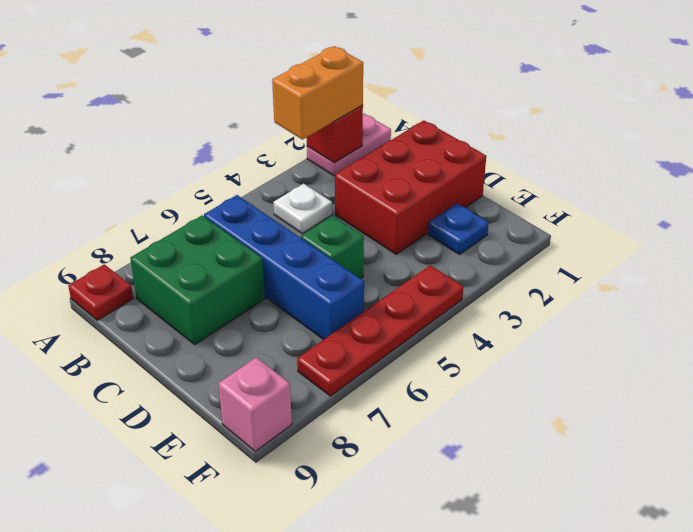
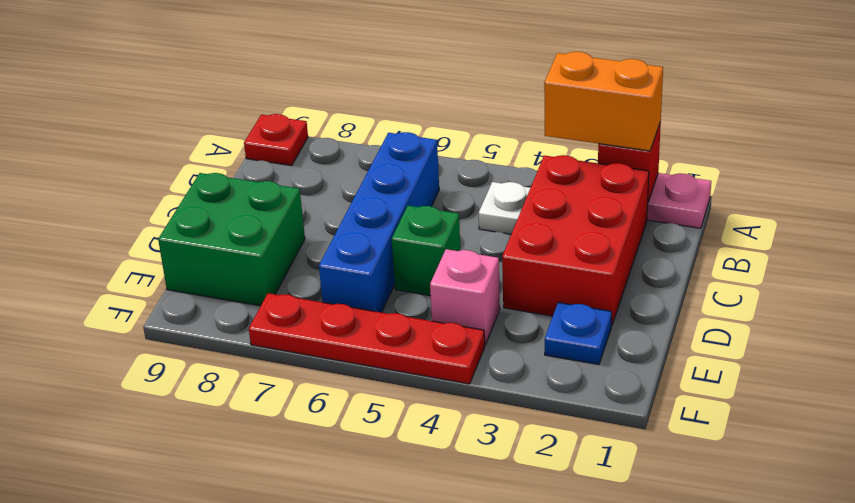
green 2x2 brick [130,216,265,345] -> green 2x2 brick moved to [158,173,305,306]
red 2x3 brick [335,120,486,254] -> red 2x3 brick turned to [502,155,649,326]
pink 1x1 brick [218,357,292,451] -> pink 1x1 brick moved to [430,249,500,345]

